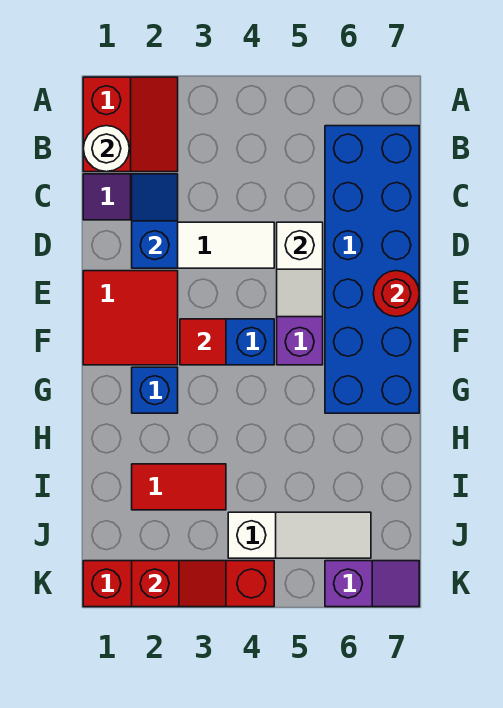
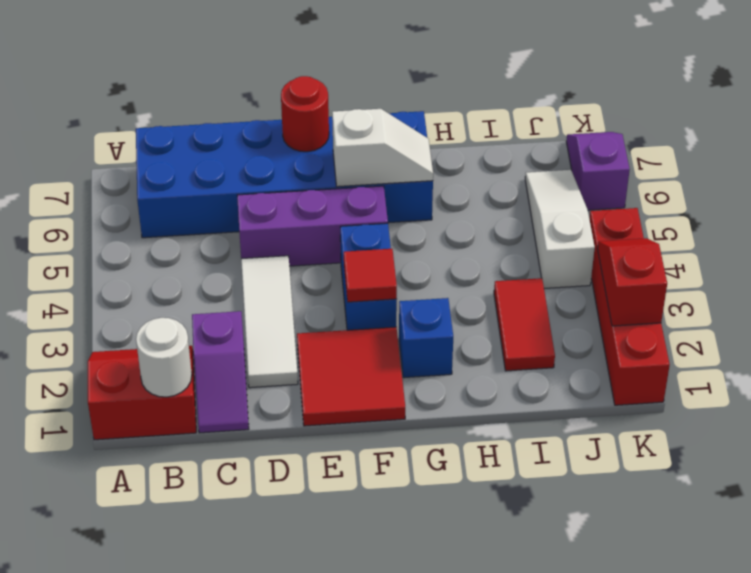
blue 1x2 slope [132,174,178,268] -> none
white 1x2 slope [277,222,323,317] -> white 1x2 slope moved to [332,109,433,187]

